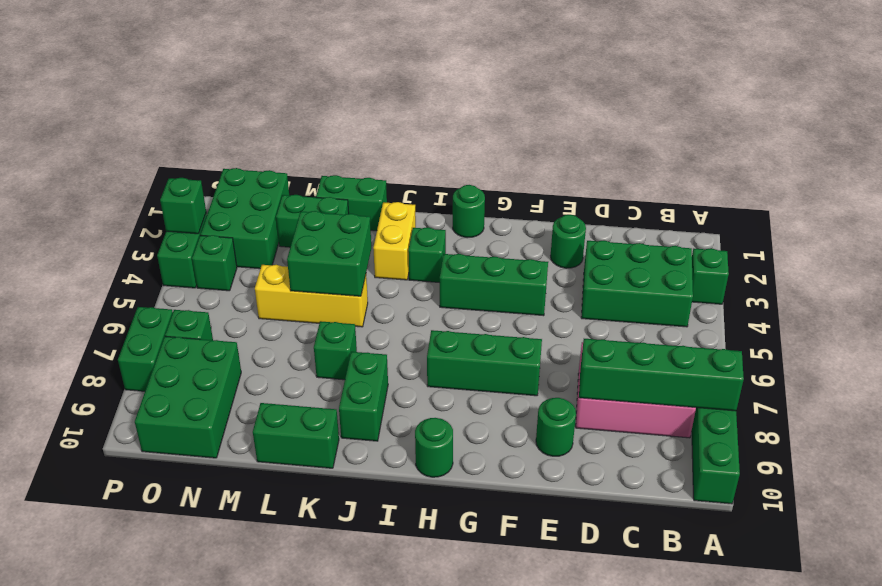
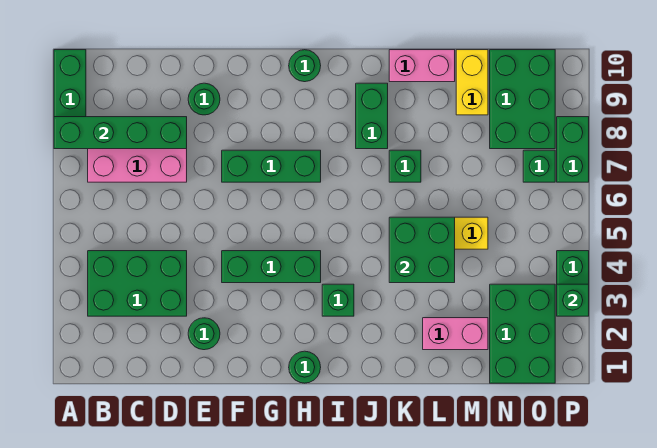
green 1x1 brick [692,248,729,304] -> none
yellow 1x2 brick [373,202,416,280] -> yellow 1x2 brick moved to [456,50,488,115]
green 1x2 brick [316,175,387,231] -> none
green 1x2 brick [253,403,339,468] -> pink 1x2 brick [389,50,455,82]
green 1x2 brick [276,195,349,247] -> pink 1x2 brick [423,318,488,350]
green 1x1 brick [192,235,237,291] -> none

